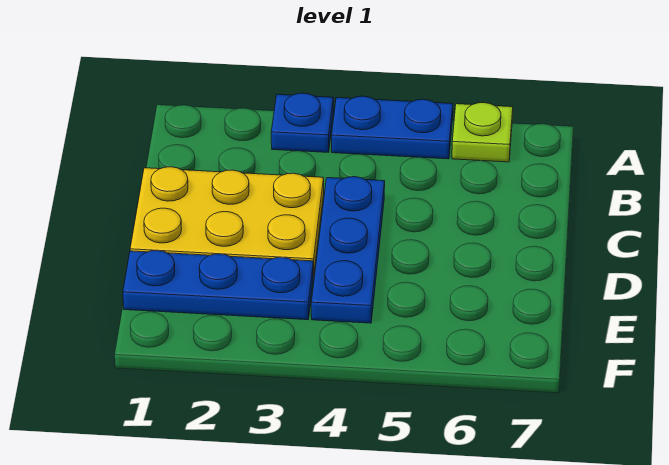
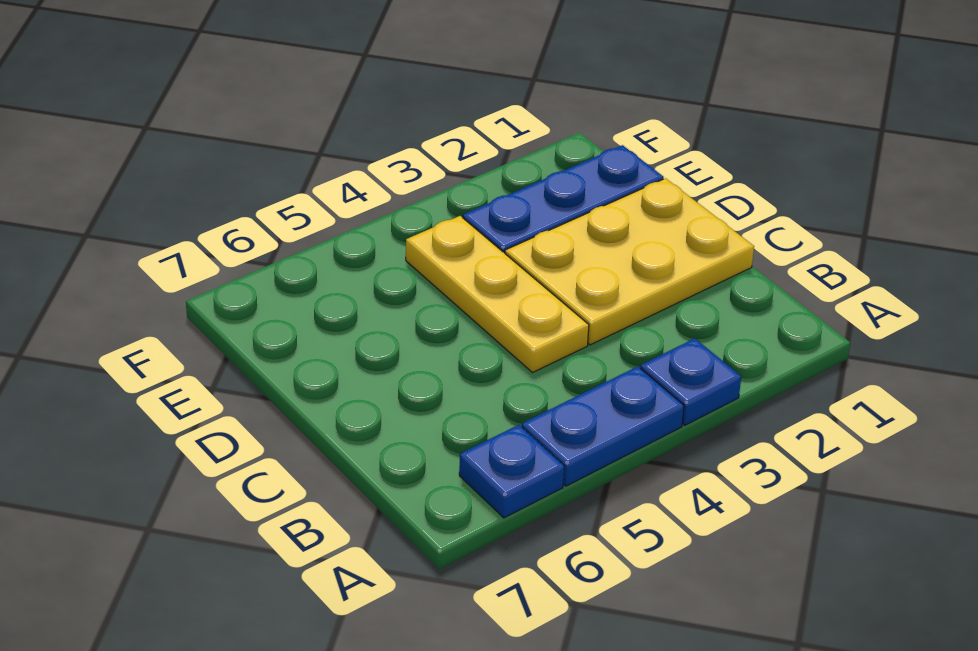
lime 1x1 plate [452,103,513,162] -> blue 1x1 plate [459,425,564,518]
blue 1x3 plate [311,177,385,323] -> yellow 1x3 plate [406,216,589,373]

